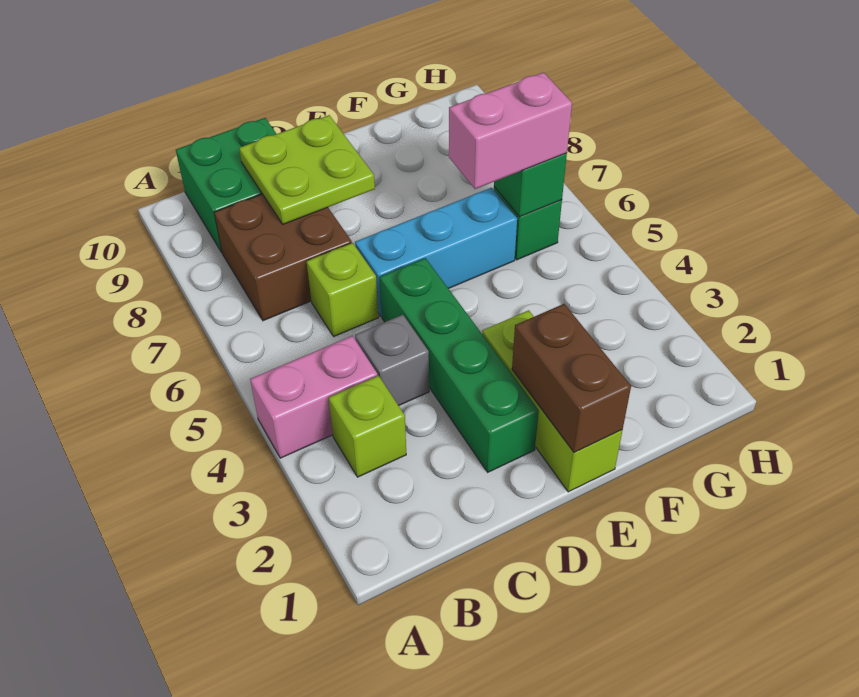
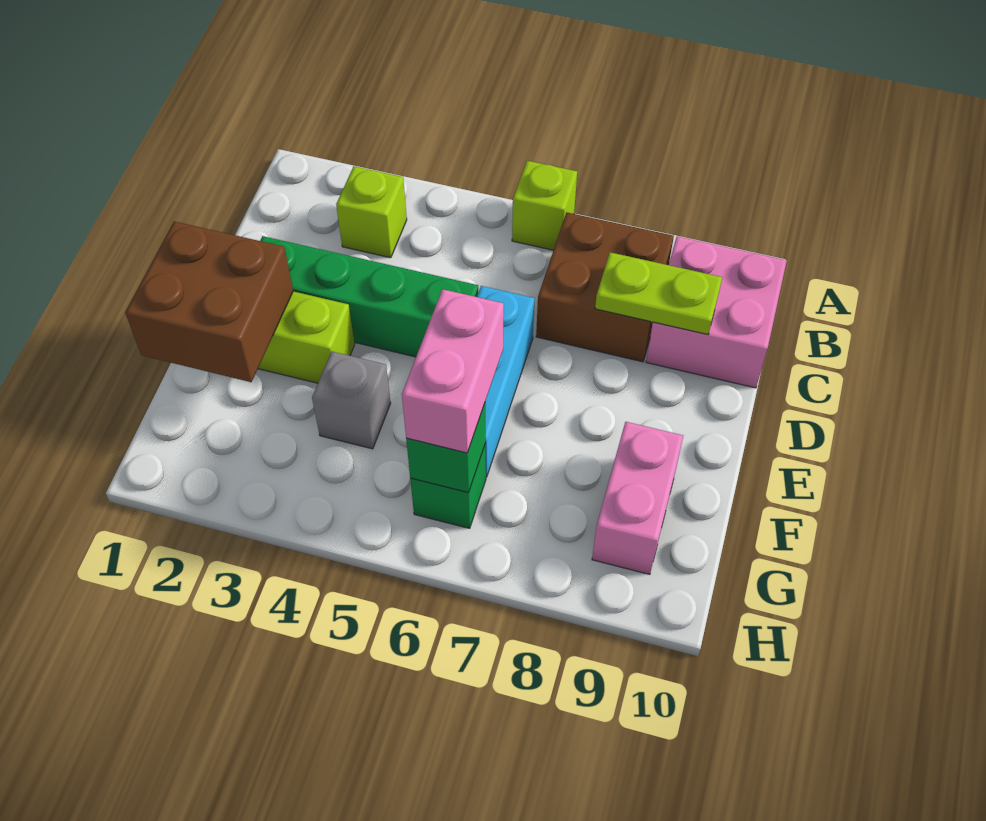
pink 1x2 brick [250,336,378,458] -> pink 1x2 brick moved to [592,422,683,574]
green 2x2 brick [176,118,276,252] -> pink 2x2 brick [646,236,787,388]
grey 1x1 brick [355,315,429,406] -> grey 1x1 brick moved to [312,352,391,449]
lime 1x1 brick [307,243,379,337] -> lime 1x1 brick moved to [512,161,577,250]
lime 2x2 plate [239,115,375,224] -> lime 1x2 plate [595,252,722,334]
brown 1x2 brick [512,304,631,453] -> brown 2x2 brick [125,222,293,382]

